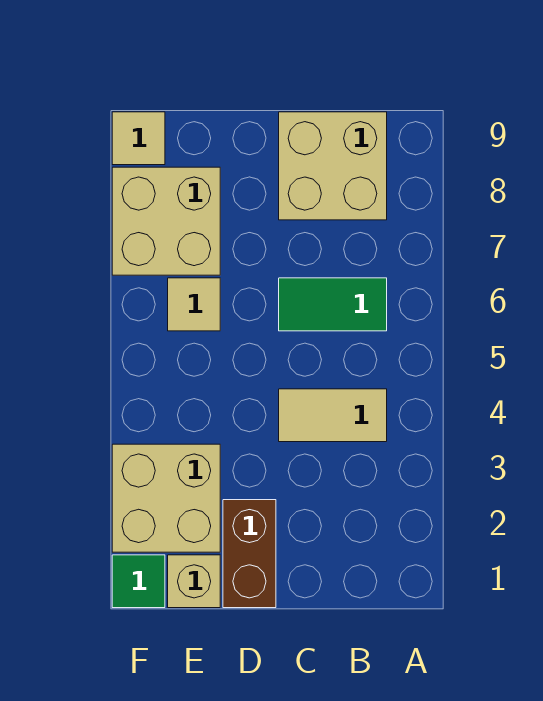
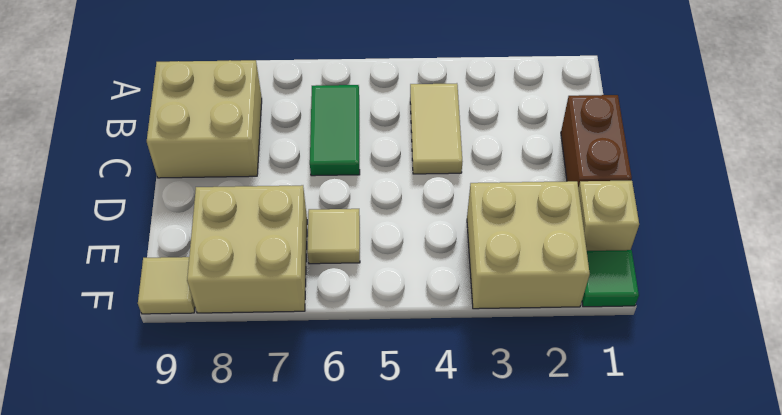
brown 1x2 brick [223,500,276,608] -> brown 1x2 brick turned to [561,95,632,187]

